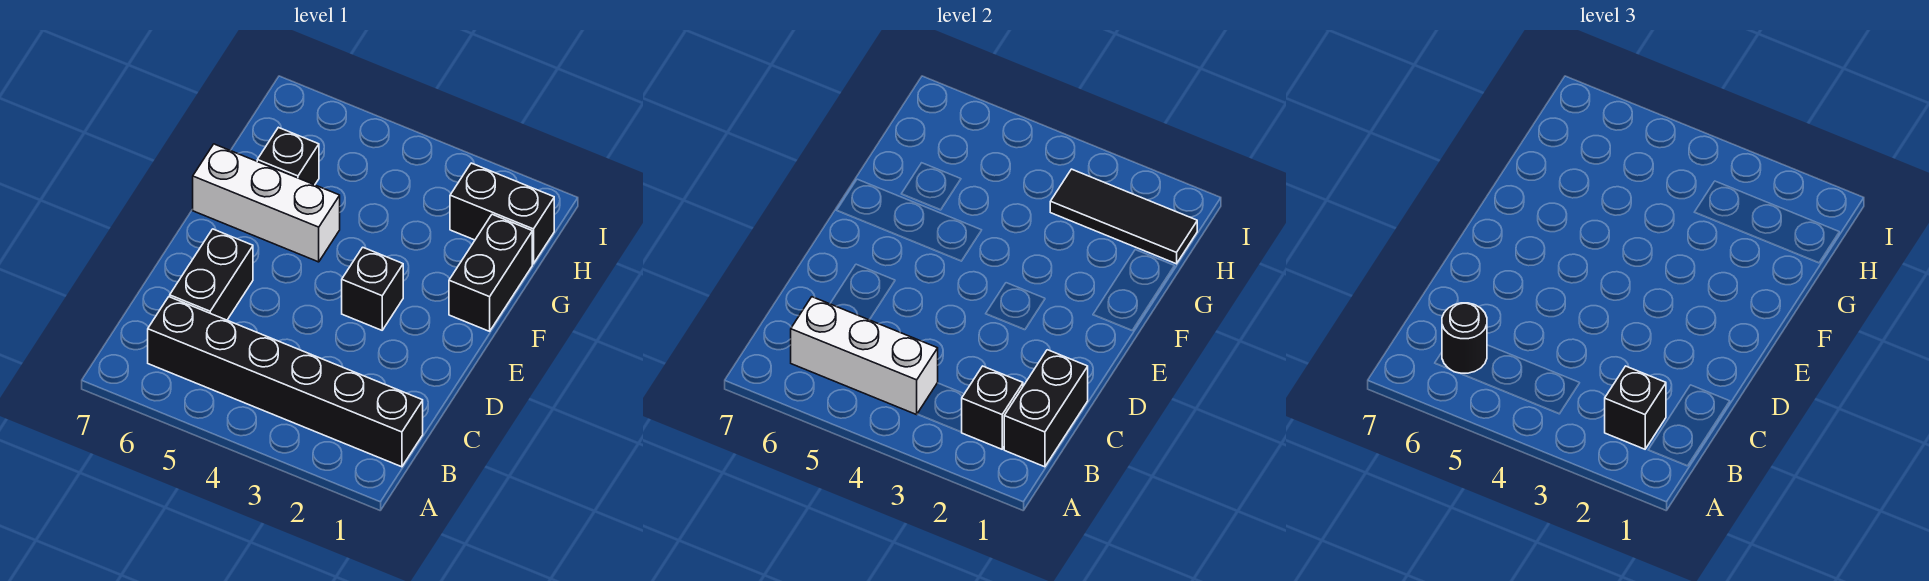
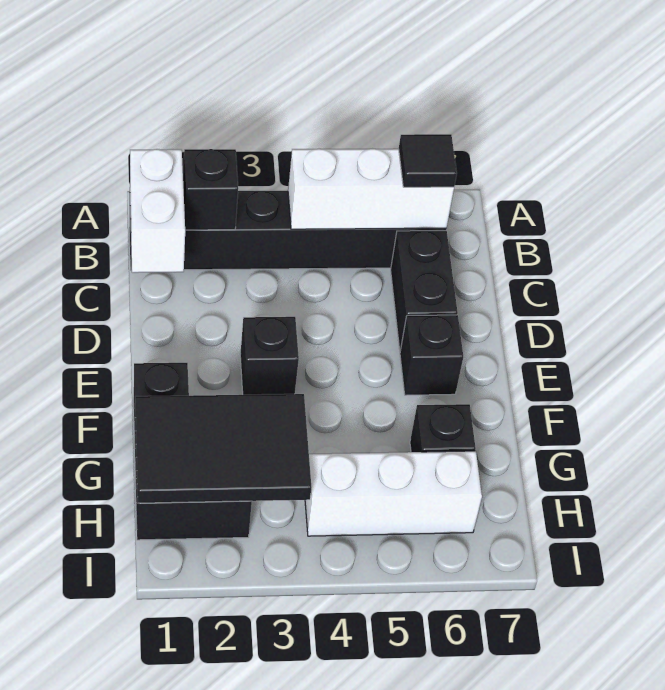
black 1x2 brick [1004,350,1088,467] -> white 1x2 brick [130,149,185,273]
black 1x1 brick [1605,366,1666,449] -> black 1x1 brick moved to [400,315,463,395]
black 1x1 round brick [1442,303,1487,373] -> black 1x1 tile [399,134,457,187]
white 1x3 brick [193,144,340,262] -> white 1x3 brick moved to [305,451,482,536]
black 1x3 tile [1050,169,1197,264] -> black 2x3 tile [135,394,312,503]

